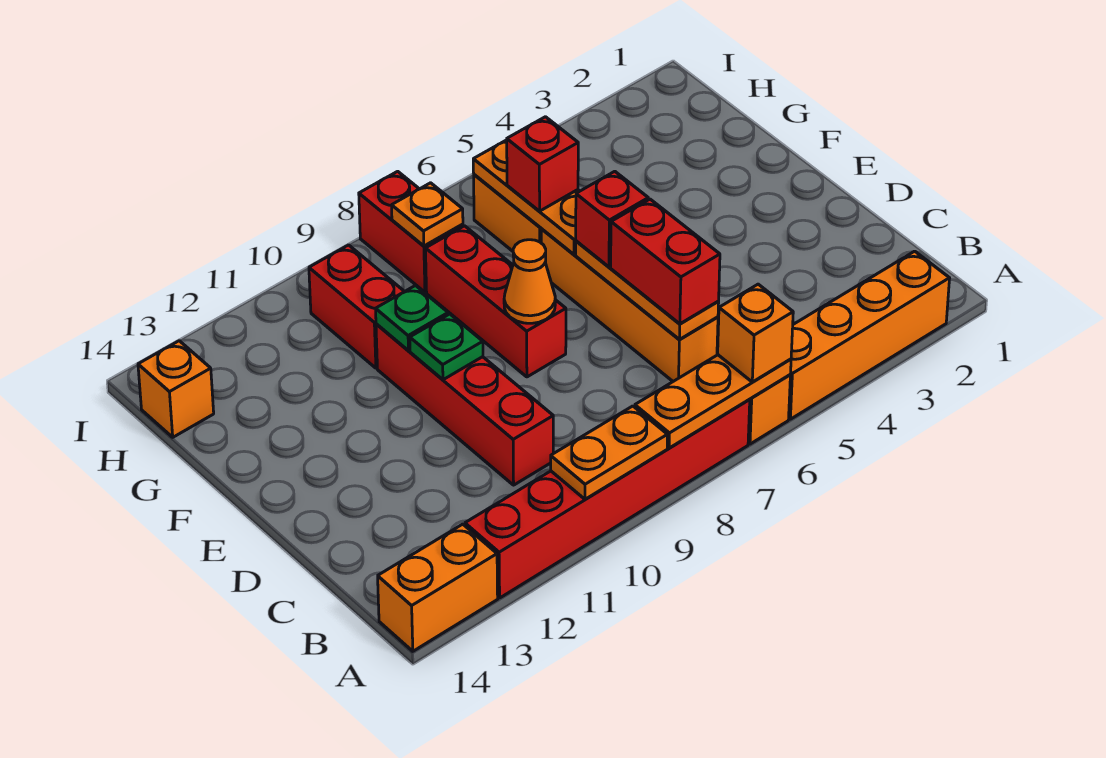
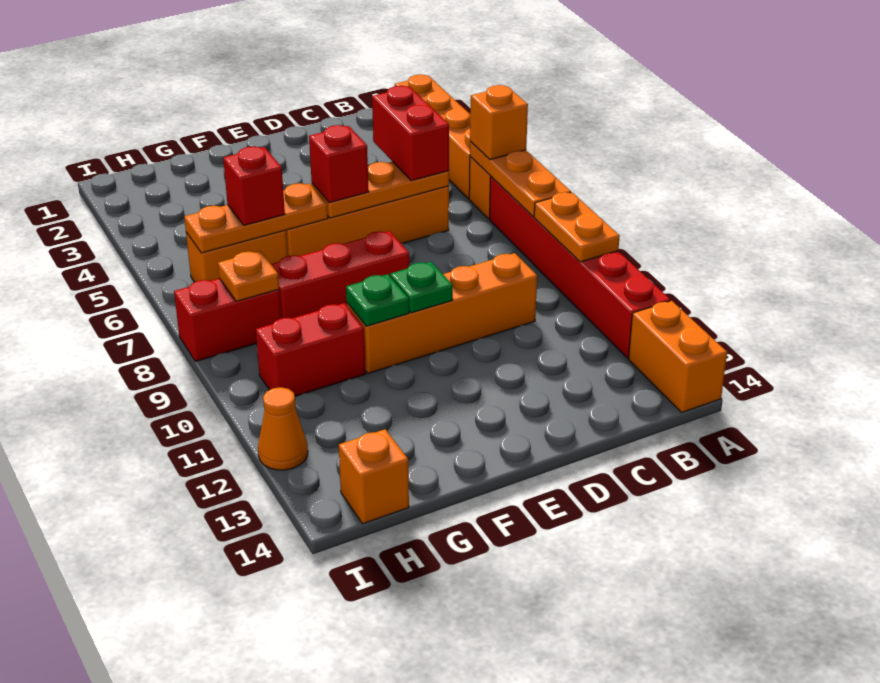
red 1x2 brick [611,199,720,324] -> red 1x2 brick turned to [372,86,449,181]
red 1x4 brick [376,324,553,485] -> orange 1x4 brick [347,253,537,373]
orange 1x1 cone [504,240,555,323] -> orange 1x1 cone moved to [258,387,308,470]

